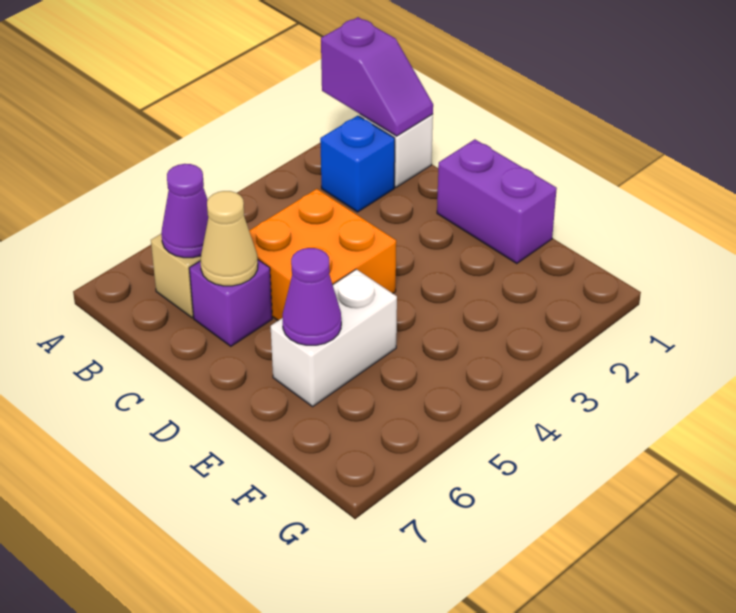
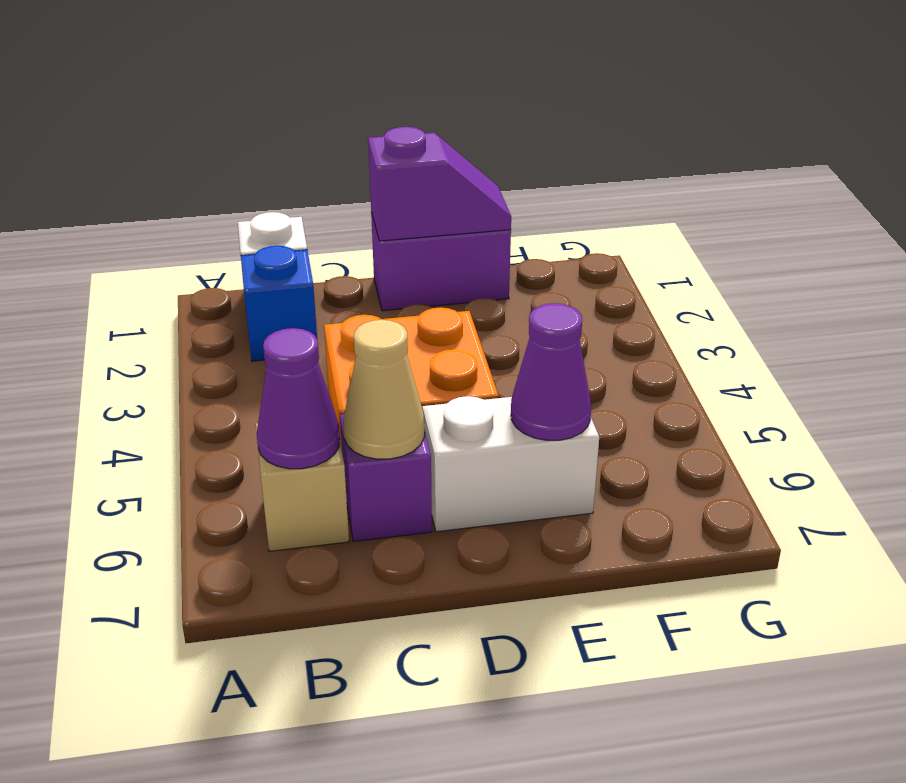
purple 1x2 slope [321,17,433,136] -> purple 1x2 slope moved to [368,127,511,241]
white 1x2 brick [271,269,397,407] -> white 1x2 brick turned to [422,396,599,532]

